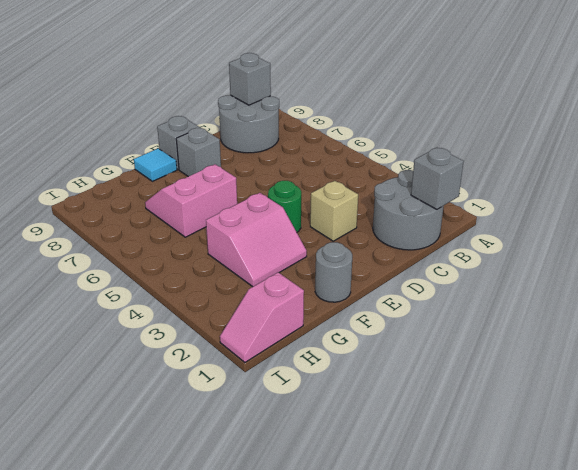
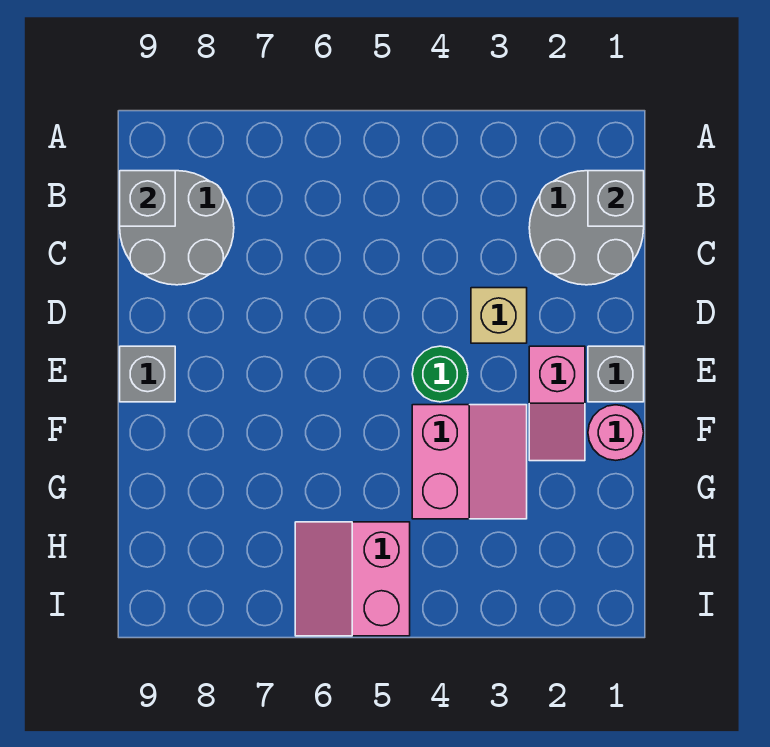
grey 1x1 brick [176,128,221,177] -> grey 1x1 brick moved to [588,346,644,402]
grey 1x1 round brick [315,242,352,302] -> pink 1x1 round brick [588,405,644,460]
pink 2x2 slope [145,164,237,237] -> pink 2x2 slope moved to [295,522,410,636]
cyan 1x1 tile [134,148,177,181] -> none
pink 1x2 slope [220,272,304,362] -> pink 1x2 slope moved to [529,346,585,461]

